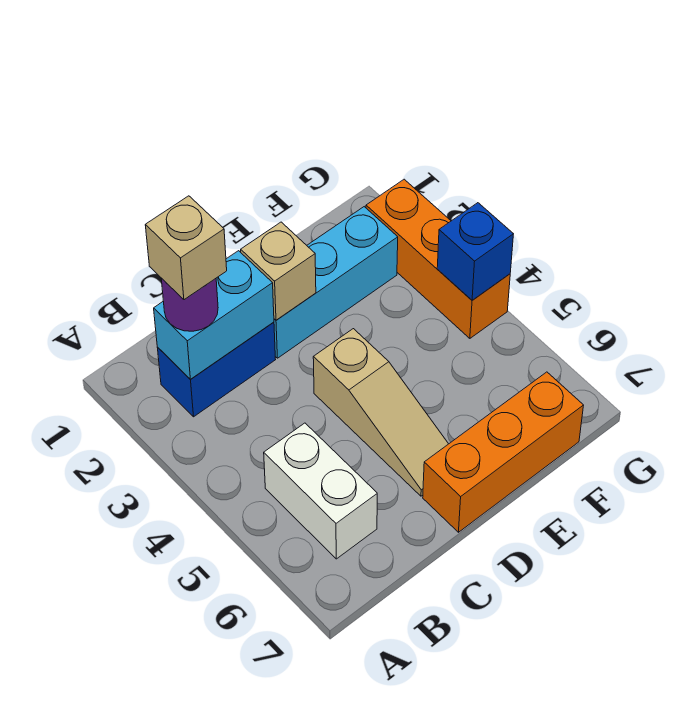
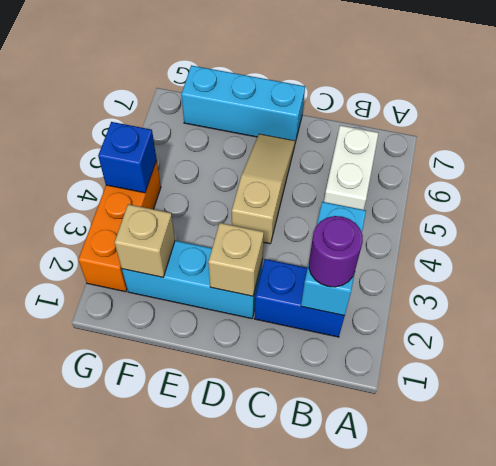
cyan 1x2 brick [154,251,274,379] -> cyan 1x2 brick turned to [301,202,366,316]
tan 1x1 brick [145,196,227,300] -> tan 1x1 brick moved to [114,204,175,277]
orange 1x3 brick [423,372,584,532] -> cyan 1x3 brick [181,65,305,142]

